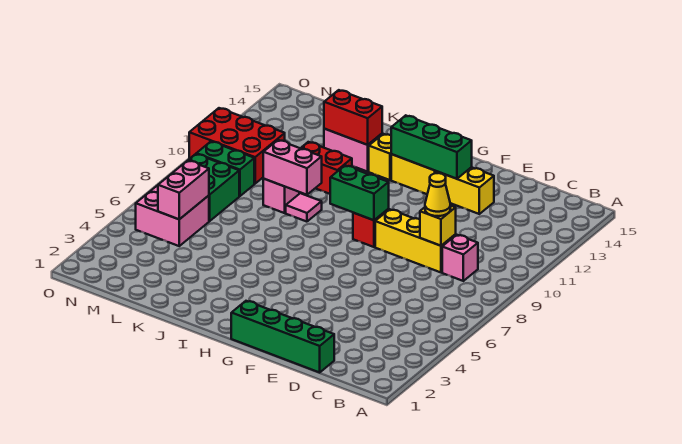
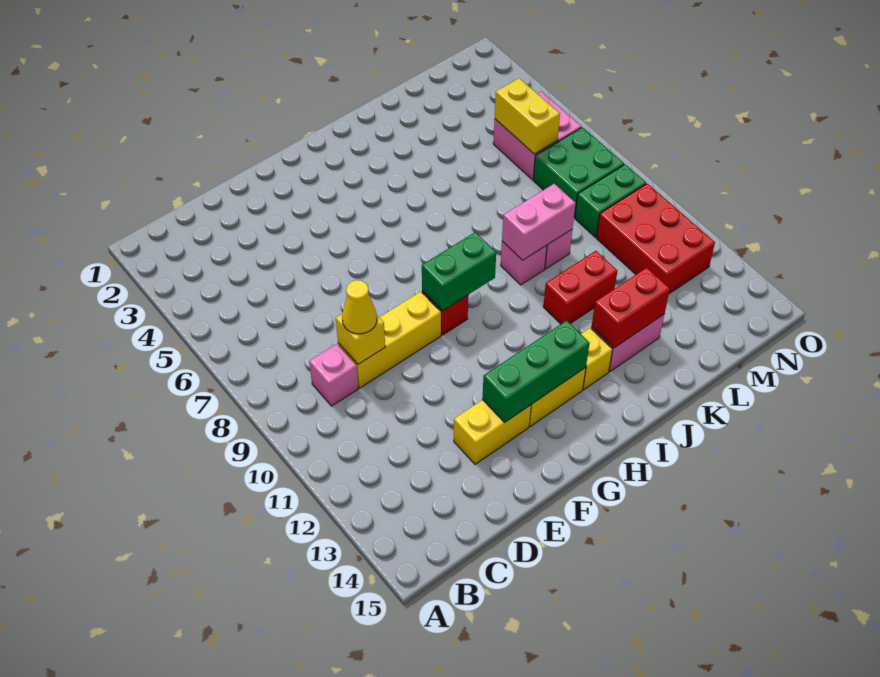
green 1x4 brick [231,301,334,372] -> none
pink 1x1 tile [286,193,322,222] -> pink 1x1 brick [501,241,547,285]
pink 1x2 brick [158,161,209,219] -> yellow 1x2 brick [495,78,560,154]
red 2x3 brick [189,108,285,184] -> red 2x3 brick turned to [596,183,715,294]

